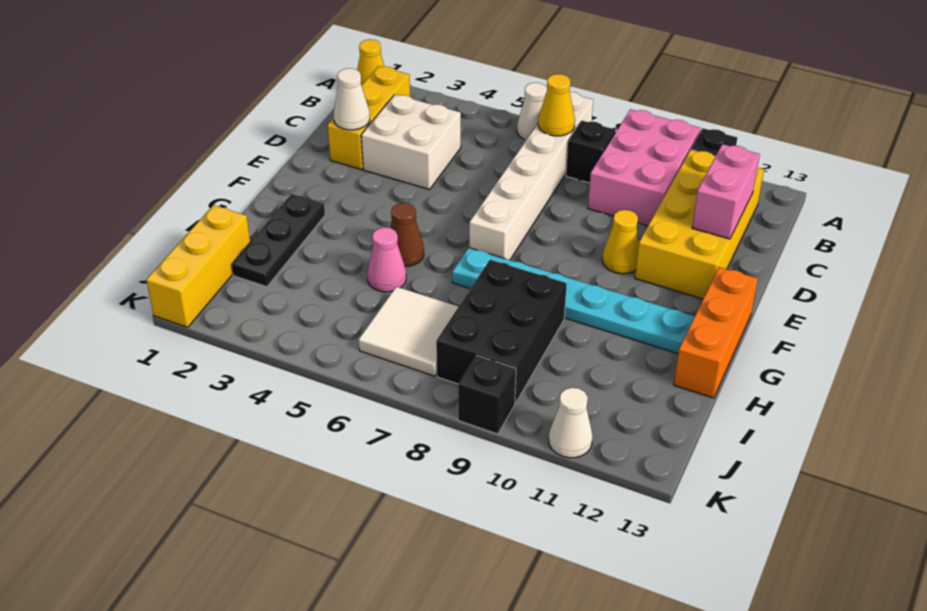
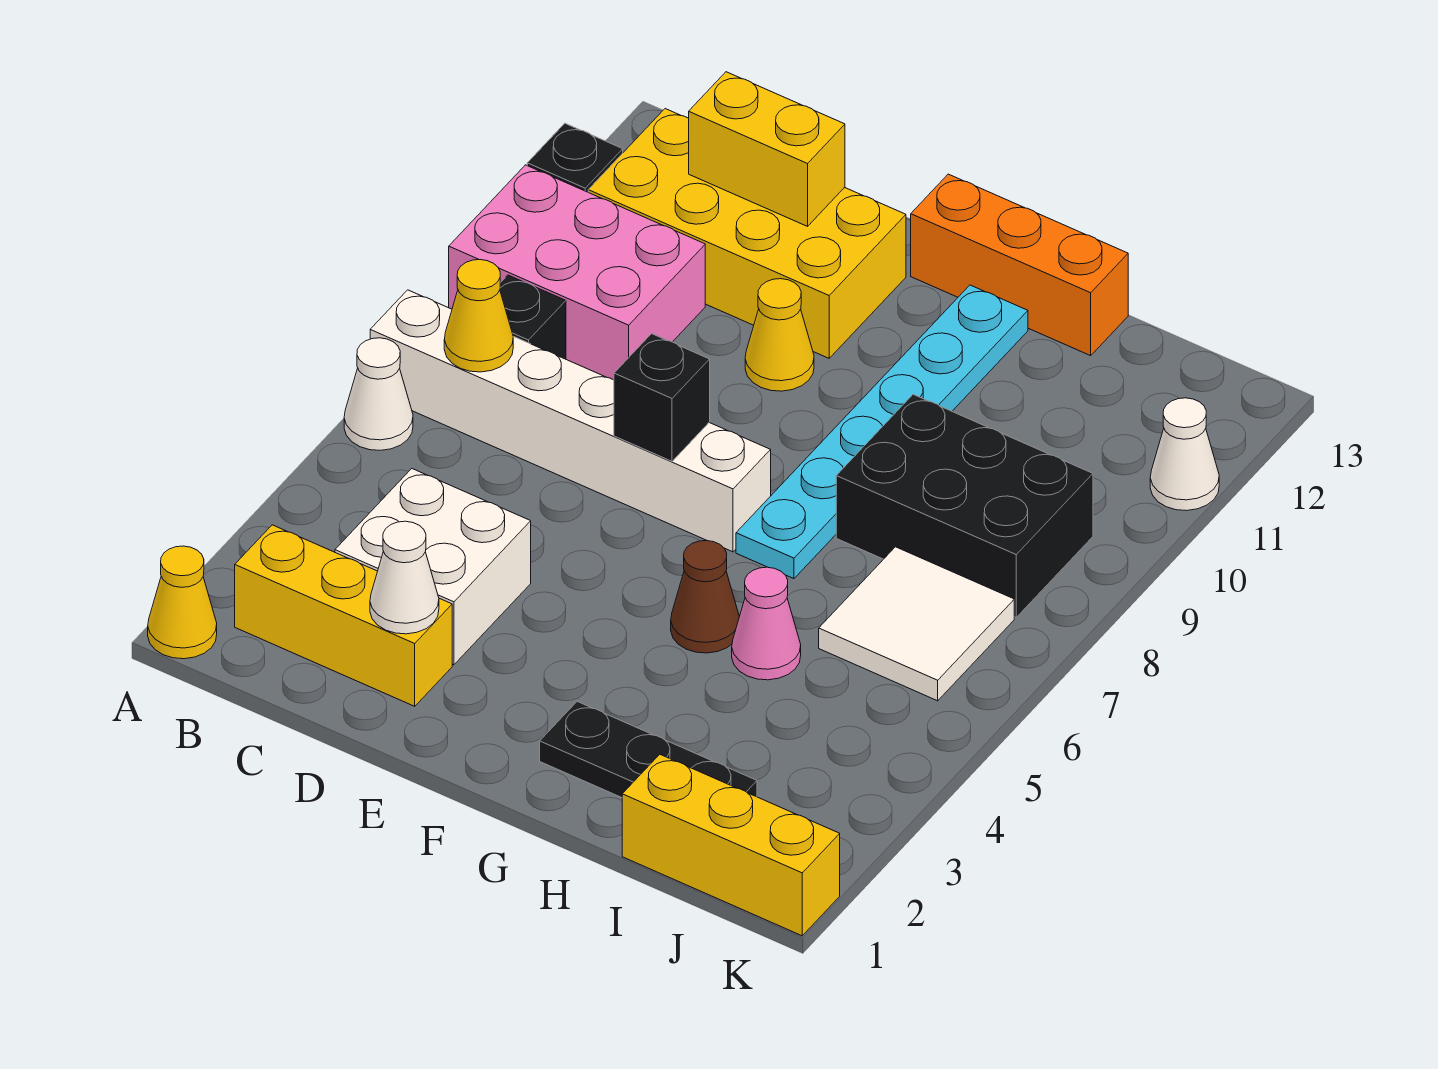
pink 1x2 brick [692,144,760,239] -> yellow 1x2 brick [689,72,845,226]
black 1x1 brick [458,356,516,434] -> black 1x1 brick moved to [614,334,710,461]

